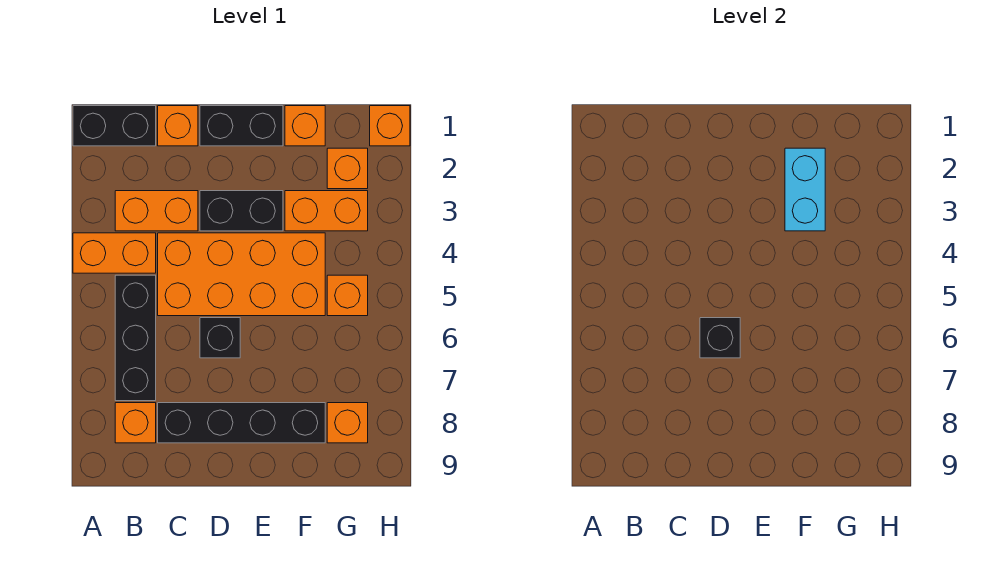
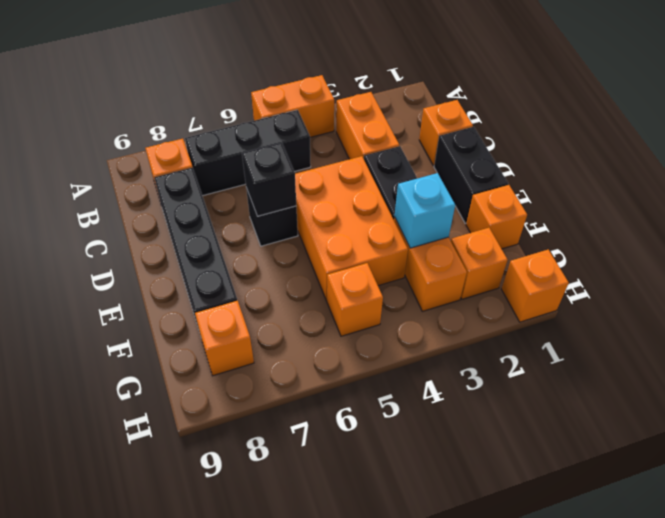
black 1x2 brick [73,106,156,146] -> none
orange 1x2 brick [73,233,156,273] -> orange 1x2 brick turned to [251,75,334,137]
orange 2x4 brick [158,233,325,316] -> orange 2x3 brick [295,156,408,301]
cyan 1x2 brick [785,148,825,231] -> cyan 1x1 brick [394,173,455,248]

